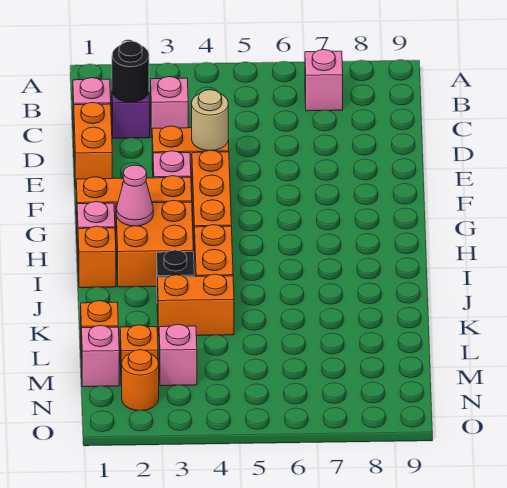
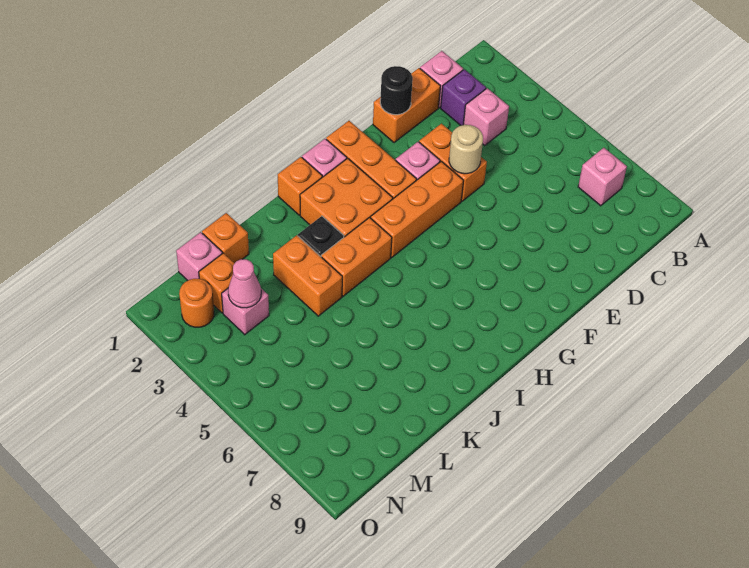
black 1x1 round brick [112,41,149,102] -> black 1x1 round brick moved to [380,66,413,115]
pink 1x1 cone [116,165,153,226] -> pink 1x1 cone moved to [228,259,261,308]

